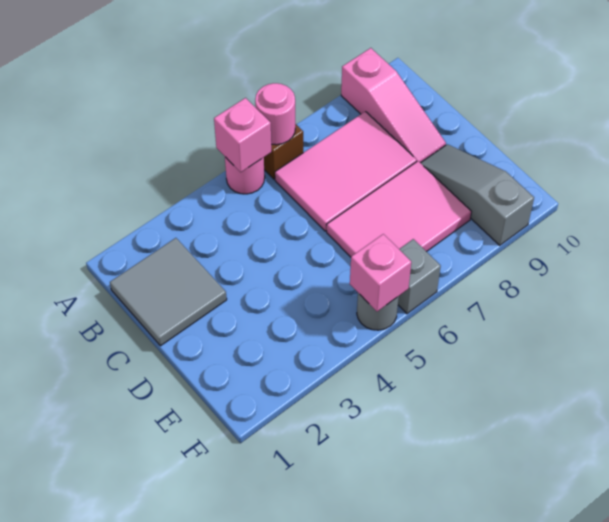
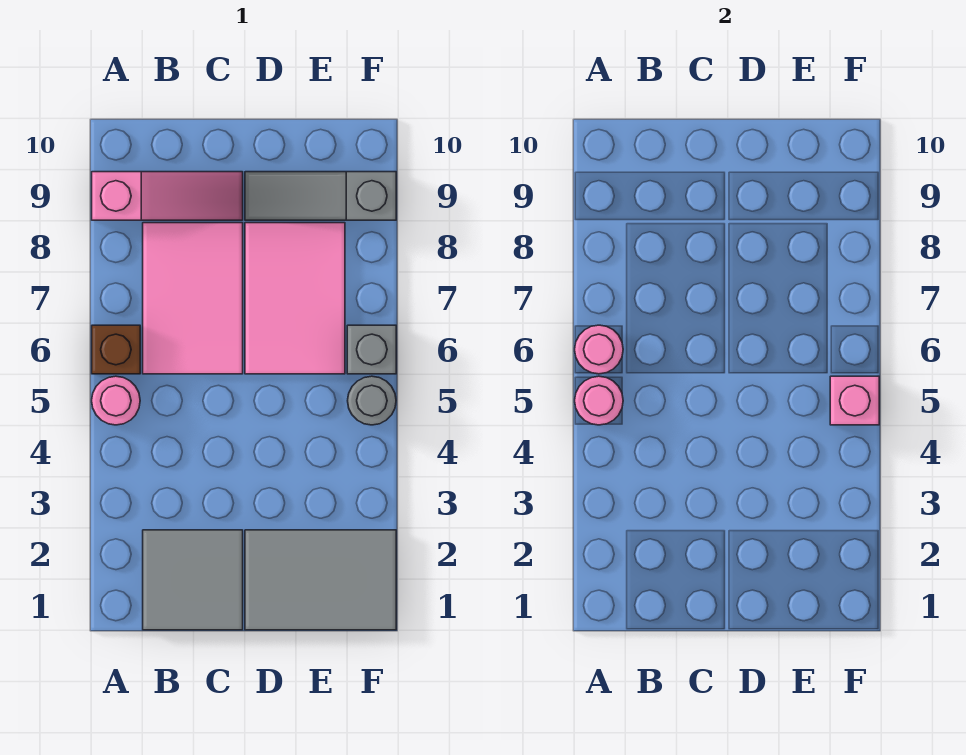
pink 1x1 brick [214,98,271,172] -> pink 1x1 round brick [575,376,623,425]
none -> grey 2x3 tile [245,530,396,630]

